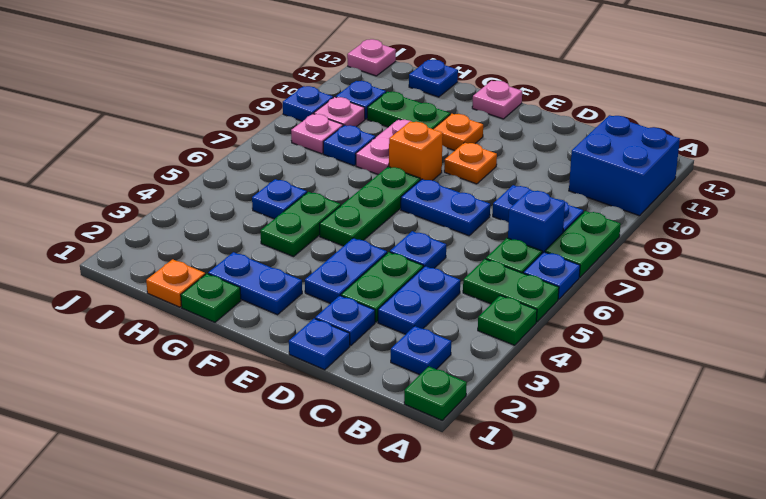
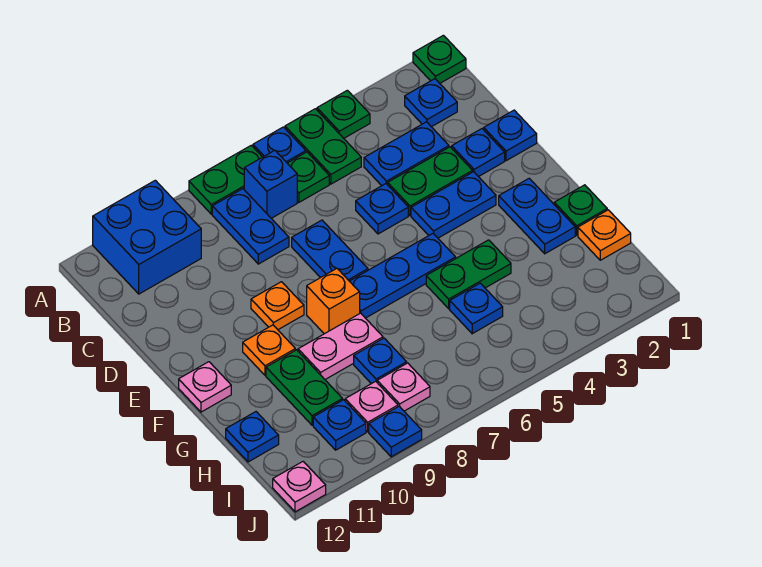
green 1x3 plate [320,167,420,246] -> blue 1x3 plate [350,234,456,318]

